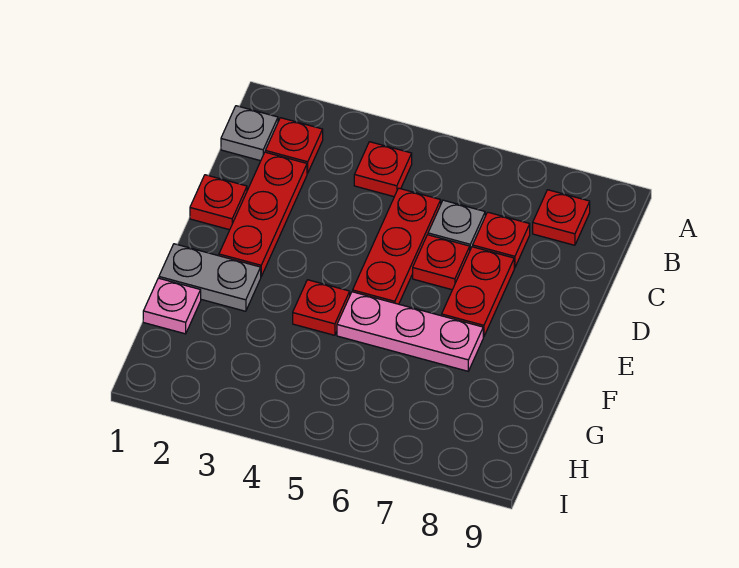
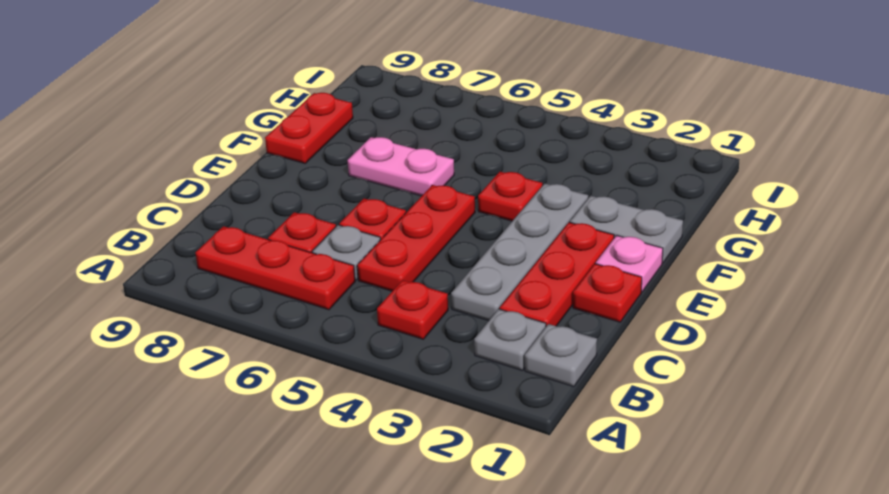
red 1x1 plate [265,118,323,173] -> grey 1x1 plate [474,309,546,371]
red 1x1 plate [533,190,590,245] -> red 1x3 plate [196,226,355,310]
none -> grey 1x4 plate [451,184,588,321]
red 1x2 plate [442,247,514,337] -> red 1x2 plate moved to [265,93,353,163]
pink 1x3 plate [337,292,483,371] -> pink 1x2 plate [348,137,454,196]
pink 1x1 plate [143,278,201,334] -> pink 1x1 plate moved to [596,235,663,292]

